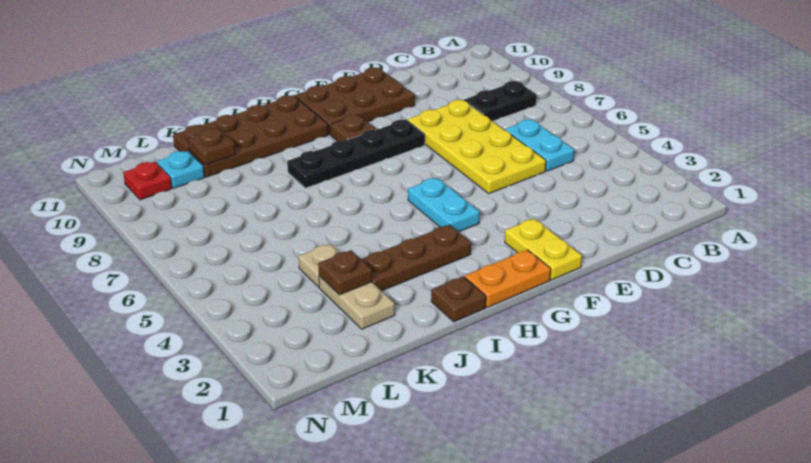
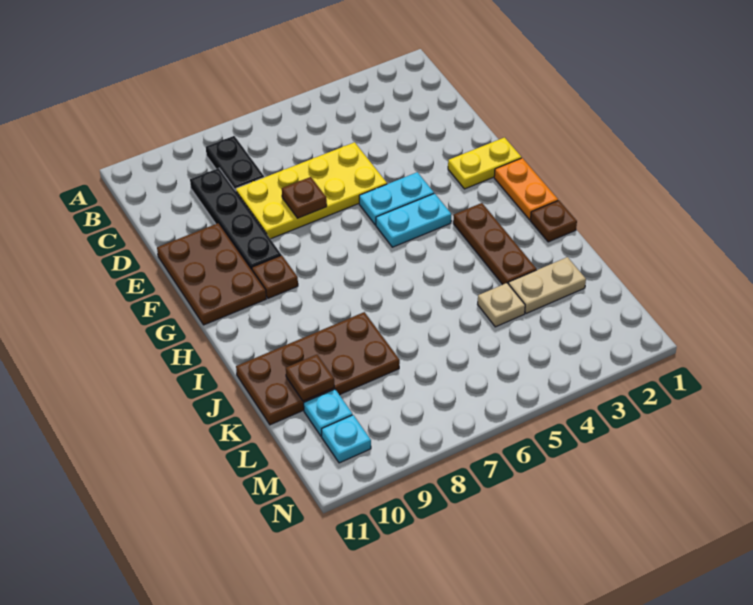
cyan 1x2 plate [505,119,574,171] -> cyan 1x2 plate moved to [359,172,434,225]
black 1x4 plate [287,120,425,188] -> black 1x4 plate moved to [190,168,281,270]
brown 2x4 plate [173,95,328,177] -> brown 2x4 plate turned to [236,312,400,425]
brown 1x1 plate [318,250,372,295] -> brown 1x1 plate moved to [282,177,327,218]
red 1x1 plate [123,162,172,200] -> cyan 1x1 plate [322,415,371,463]

